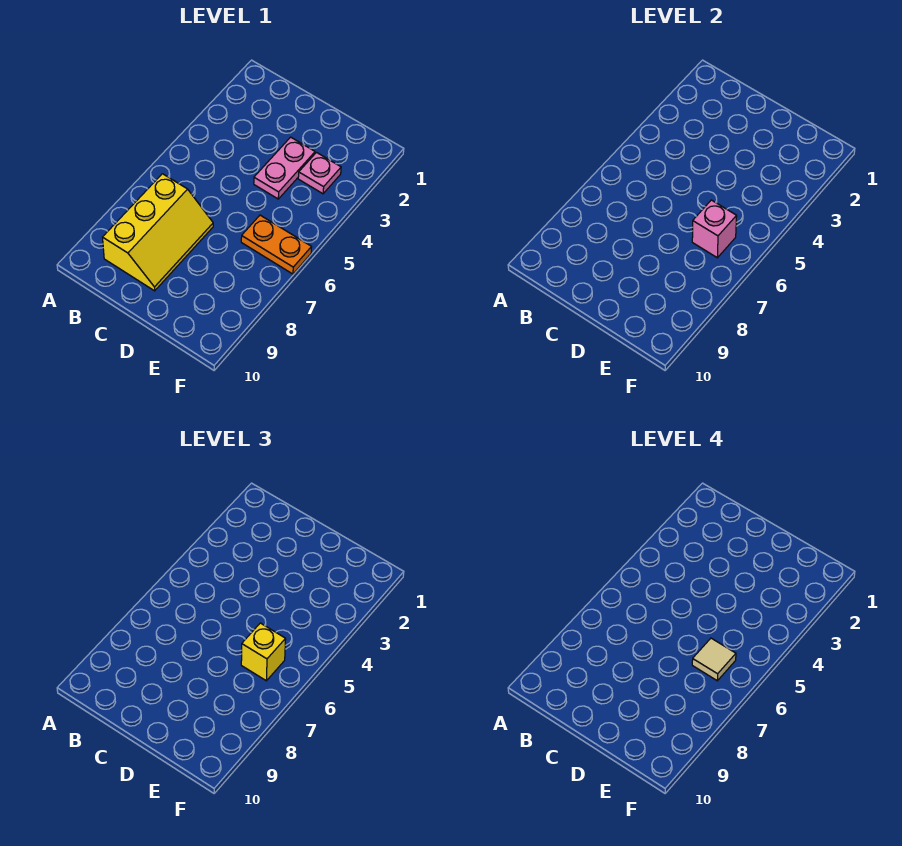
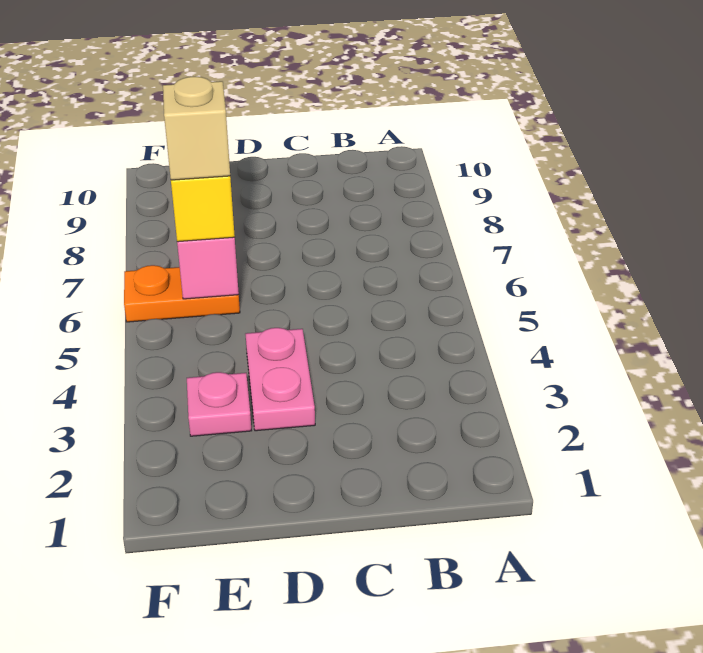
yellow 2x3 slope [102,174,213,291] -> none
tan 1x1 tile [692,638,736,681] -> tan 1x1 brick [163,77,230,180]

